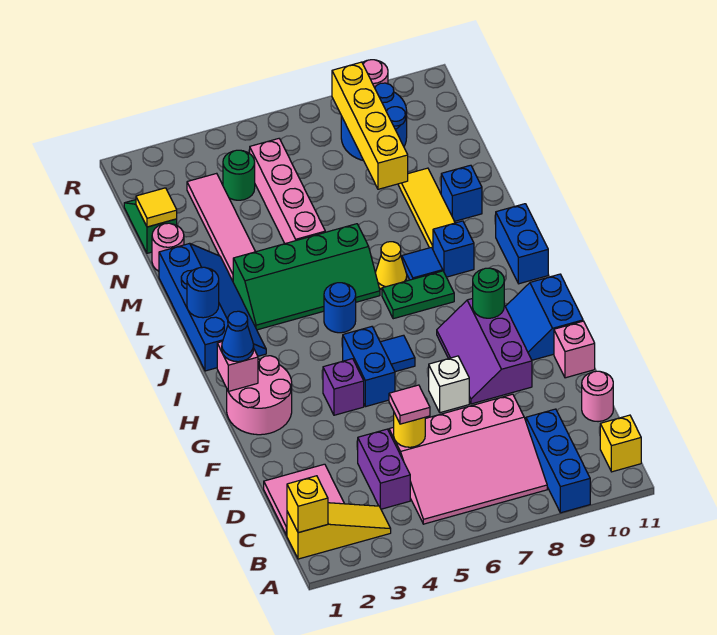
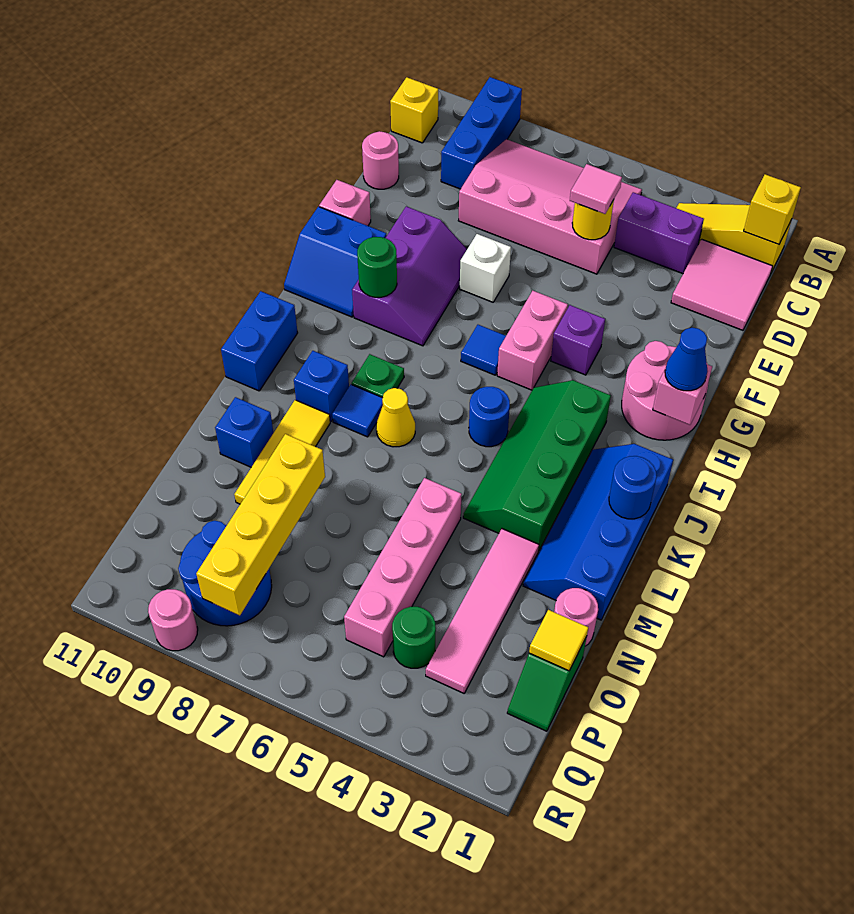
purple 1x2 brick [358,429,410,509] -> purple 1x2 brick turned to [614,192,704,274]
blue 1x2 brick [343,327,395,407] -> pink 1x2 brick [497,291,568,390]
blue 2x2 slope [505,274,583,360] -> blue 2x2 slope turned to [284,207,387,317]
green 1x2 plate [382,271,454,319] -> green 1x1 plate [352,354,404,398]
green 2x4 slope [233,224,380,330] -> green 2x4 slope turned to [463,380,611,550]

